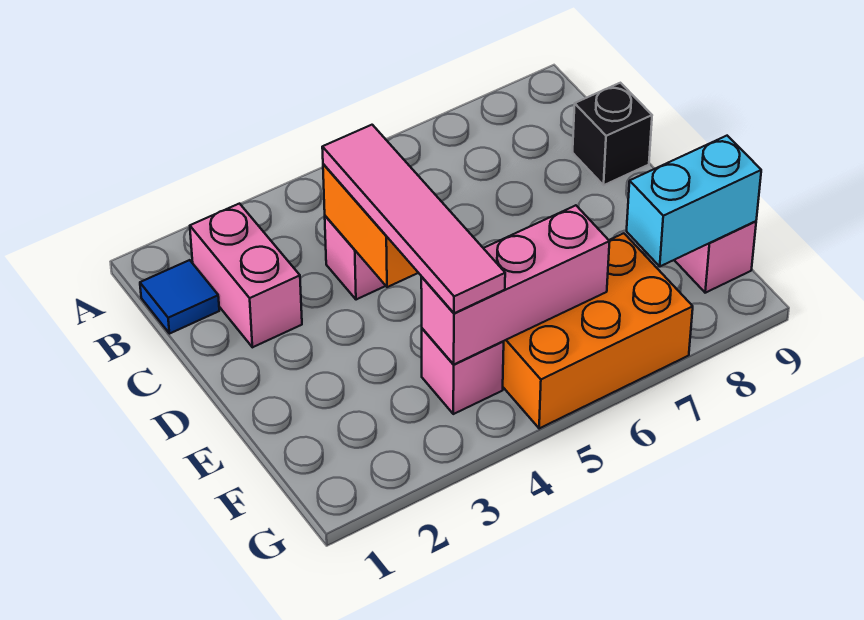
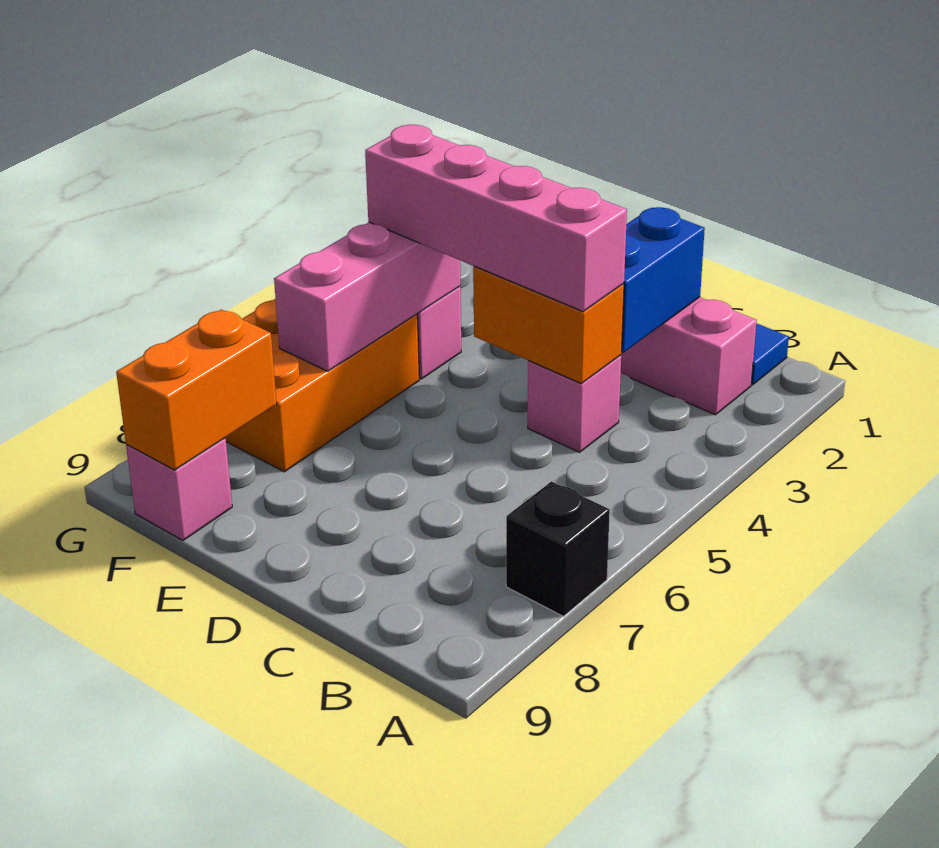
none -> blue 1x2 brick [621,207,705,353]
pink 1x4 tile [322,125,505,313] -> pink 1x4 brick [365,125,627,311]
black 1x1 brick [573,83,652,185] -> black 1x1 brick moved to [506,482,610,616]
cyan 1x2 brick [627,136,761,267] -> orange 1x2 brick [116,310,277,470]

